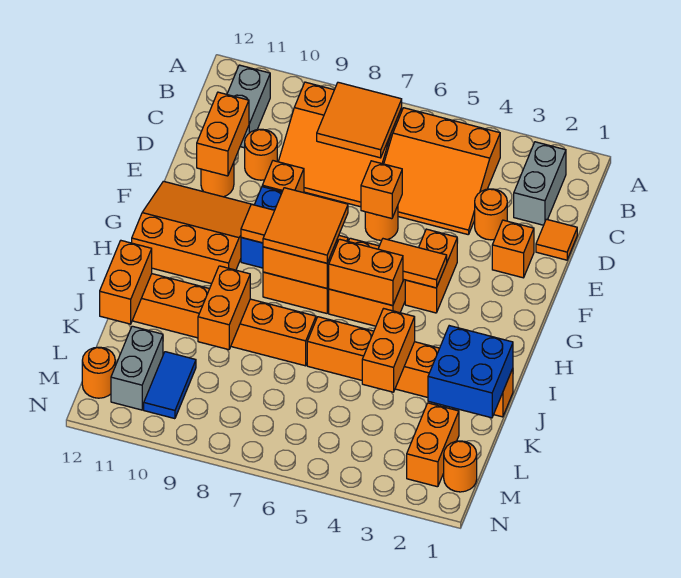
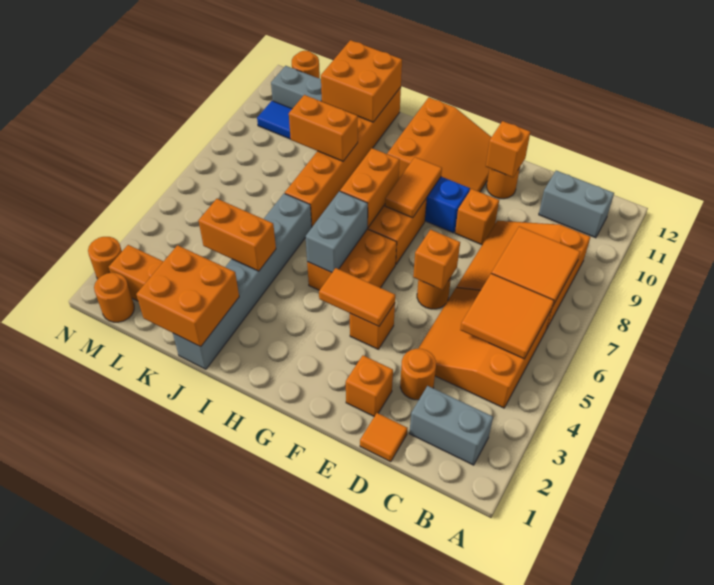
orange 1x1 round brick [245,129,277,180] -> orange 1x1 round brick moved to [88,237,122,279]
orange 1x2 brick [197,92,249,176] -> orange 1x1 brick [486,121,530,177]
orange 1x2 brick [405,229,457,313] -> orange 1x1 brick [350,303,395,349]
orange 1x2 tile [378,239,447,288] -> orange 1x2 tile turned to [319,268,395,326]
orange 2x2 tile [263,188,348,263] -> orange 2x2 tile moved to [460,274,554,359]
orange 1x2 brick [329,239,403,306] -> grey 1x2 brick [306,191,368,273]
orange 1x6 brick [307,317,513,417] -> grey 1x6 brick [173,194,312,369]
blue 2x2 brick [428,326,513,418] -> orange 2x2 brick [136,245,239,347]
orange 1x2 brick [100,241,152,324] -> orange 2x2 brick [321,40,402,122]

